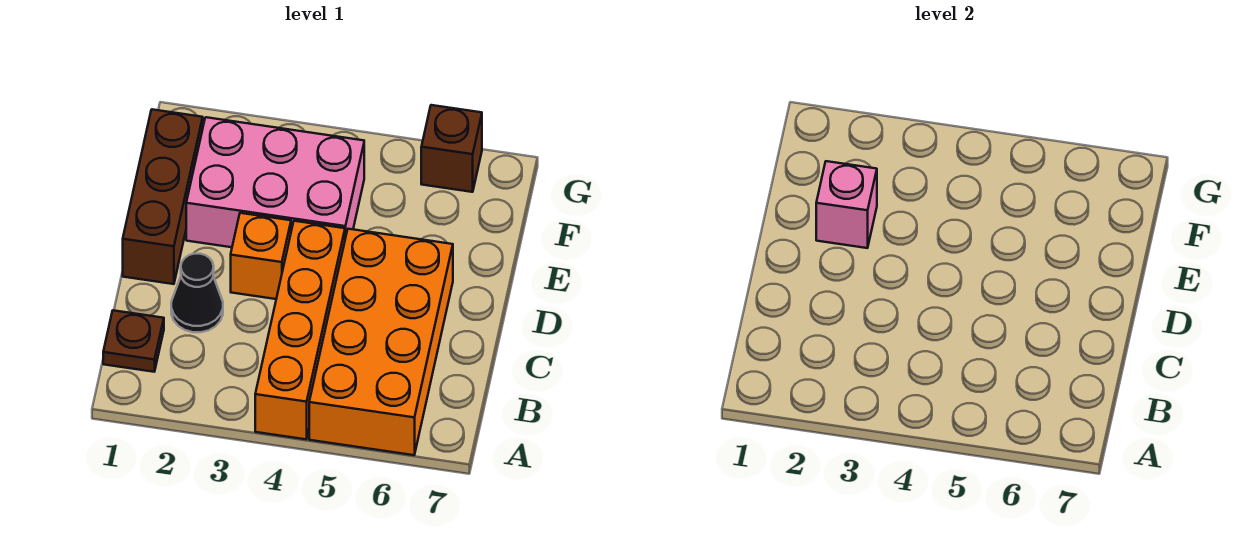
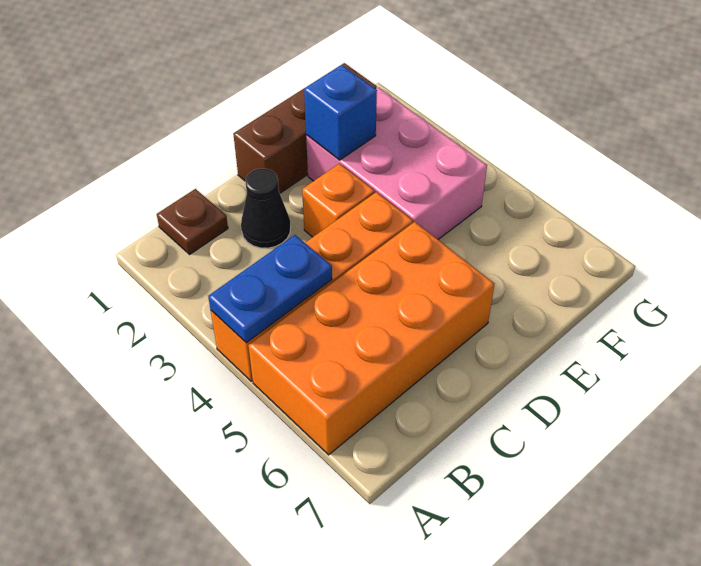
none -> blue 1x2 plate [208,235,332,343]
pink 1x1 brick [816,161,877,248] -> blue 1x1 brick [304,65,377,160]
brown 1x1 brick [421,105,482,192] -> none

